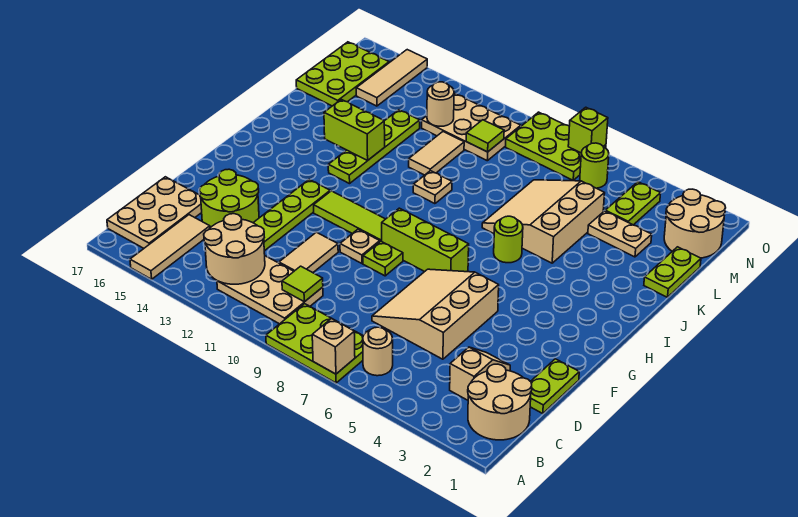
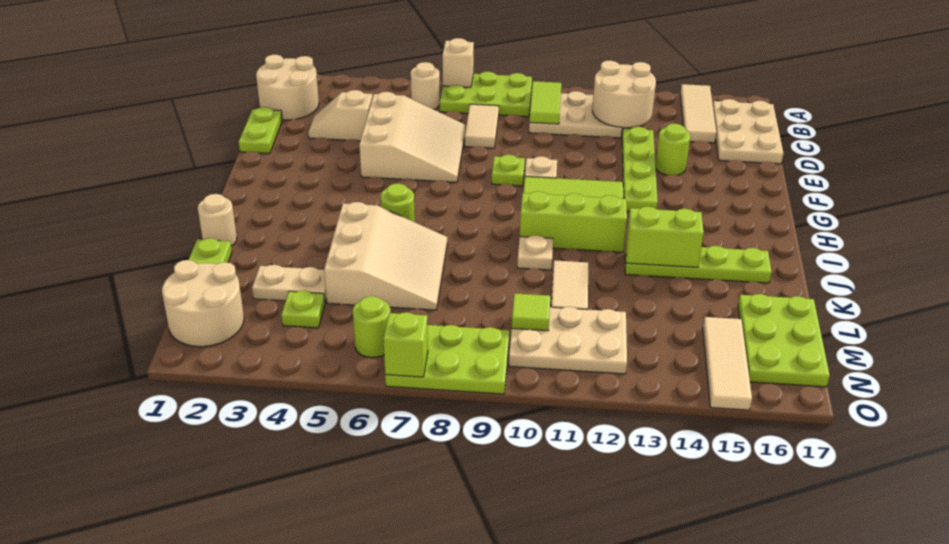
tan 1x2 slope [450,347,510,400] -> tan 1x2 slope turned to [308,90,372,141]
lime 1x1 tile [282,266,323,302] -> lime 1x2 tile [530,81,561,124]
tan 1x2 tile [279,232,338,273] -> tan 1x2 tile moved to [465,104,499,148]
lime 2x2 round brick [200,169,259,228] -> lime 1x1 round brick [655,124,690,175]
lime 1x3 brick [382,208,469,272] -> lime 1x3 brick moved to [520,191,627,252]
lime 1x4 plate [328,110,420,184] -> lime 1x4 plate turned to [625,246,772,283]
lime 1x2 plate [605,182,661,225] -> lime 1x1 plate [281,290,325,328]
tan 1x1 round brick [427,82,454,126] -> tan 1x1 round brick moved to [198,194,237,246]

